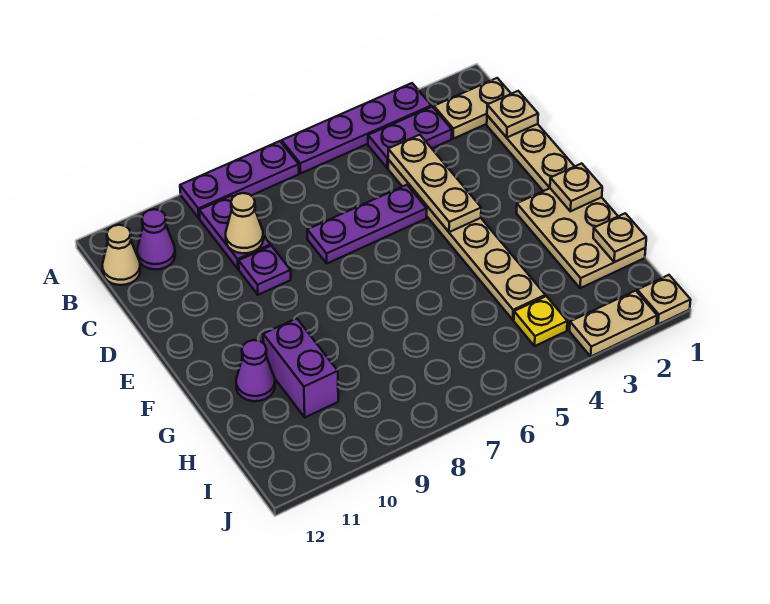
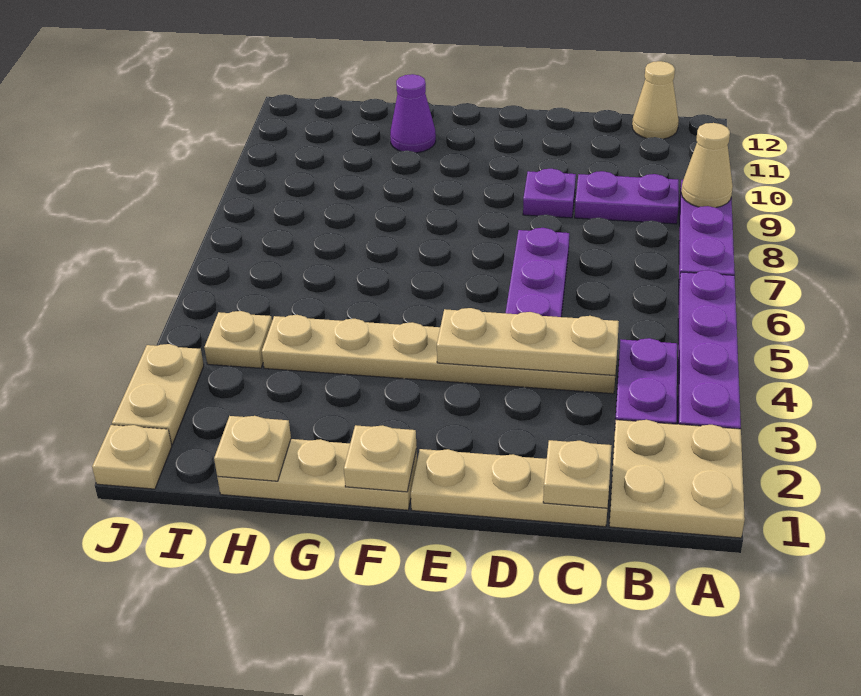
tan 1x2 plate [434,78,511,139] -> tan 2x2 plate [609,420,745,538]
purple 1x1 cone [137,209,175,269] -> none
tan 1x1 cone [226,193,263,253] -> tan 1x1 cone moved to [681,123,733,208]
tan 2x3 plate [517,188,646,288] -> tan 1x3 plate [217,439,417,510]
purple 1x2 brick [263,318,338,417] -> none
yellow 1x1 plate [514,296,567,346] -> tan 1x1 plate [204,311,272,368]

